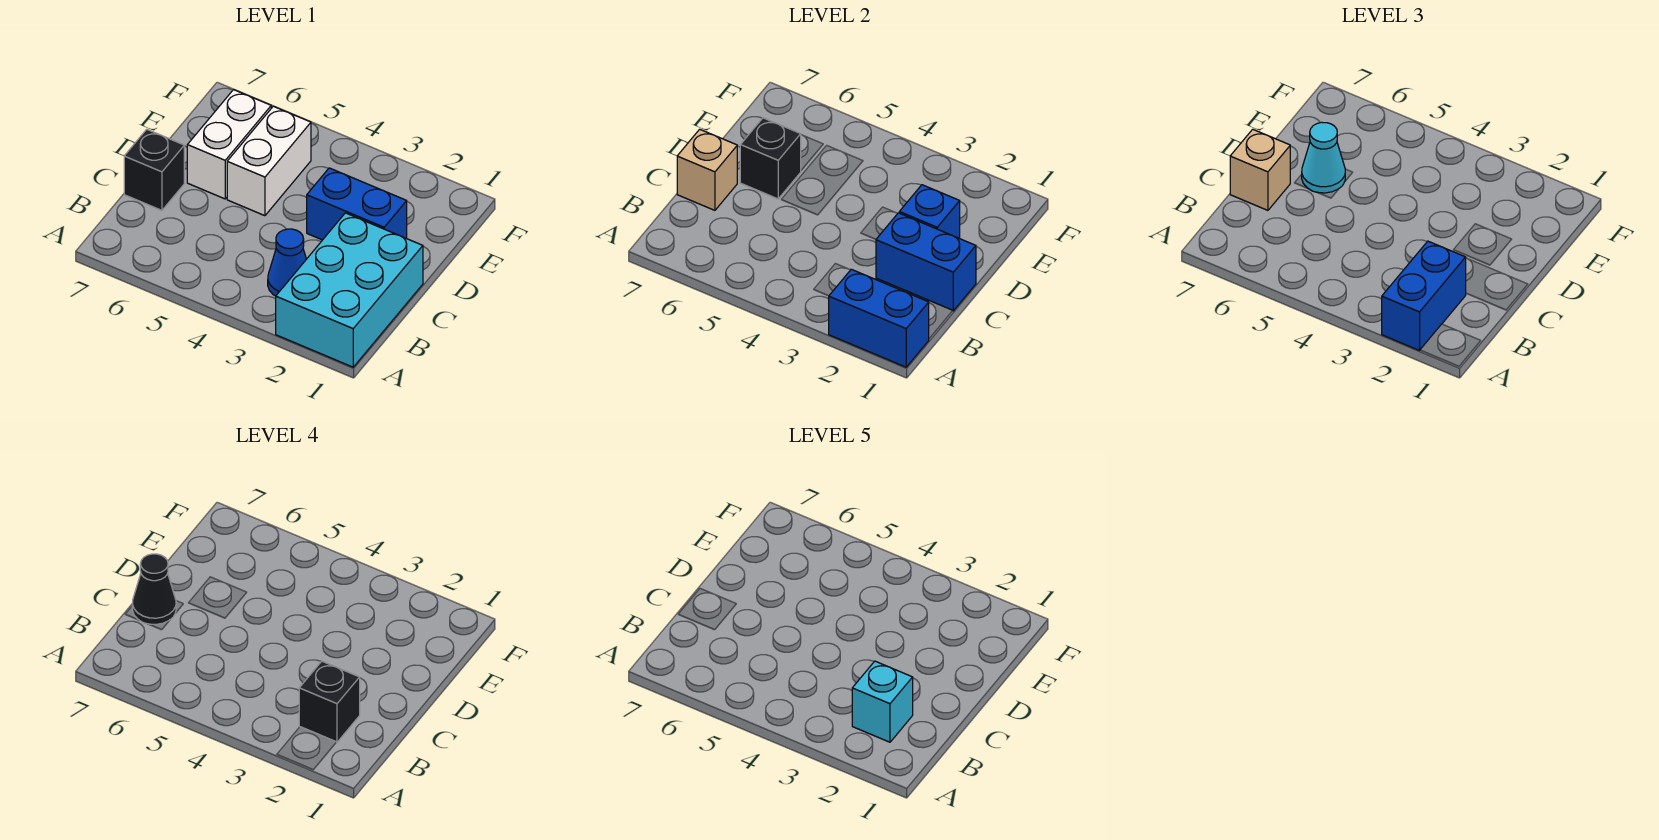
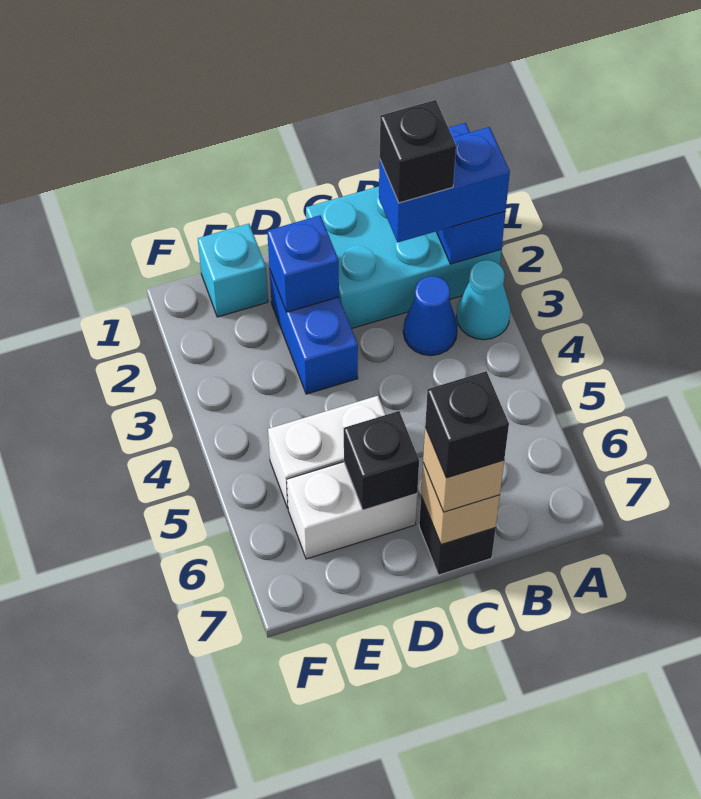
cyan 1x1 brick [852,661,913,742] -> cyan 1x1 brick moved to [198,224,268,317]
blue 1x2 brick [876,213,976,311] -> none
black 1x1 cone [132,554,176,624] -> black 1x1 brick [425,371,509,478]
cyan 1x1 cone [1302,122,1345,193] -> cyan 1x1 cone moved to [456,260,510,340]

